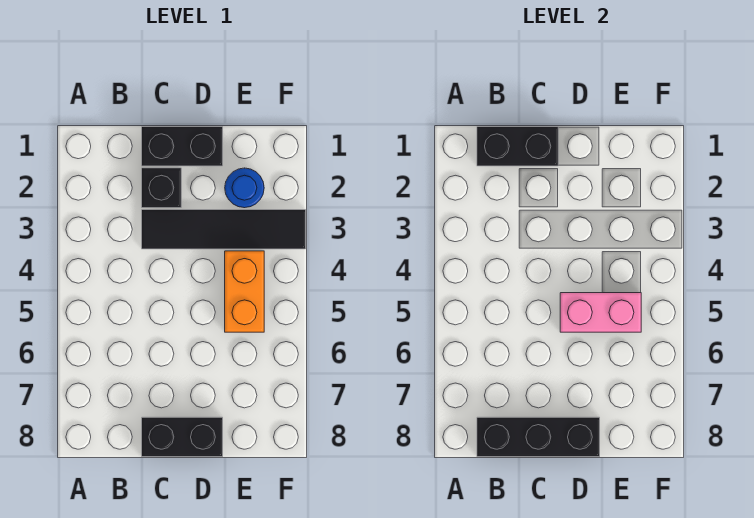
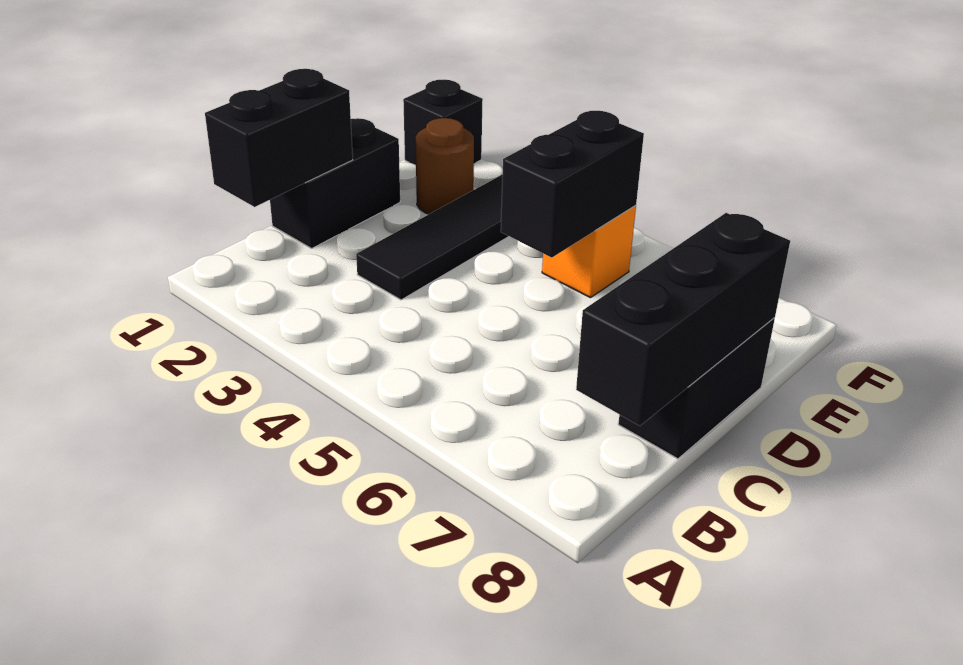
black 1x1 brick [142,168,181,208] -> black 1x1 brick moved to [403,80,483,165]
pink 1x2 brick [560,293,641,332] -> black 1x2 brick [501,111,644,258]
blue 1x1 round brick [225,168,264,208] -> brown 1x1 round brick [416,118,474,214]
orange 1x2 brick [225,251,264,332] -> orange 1x1 brick [542,205,636,298]

